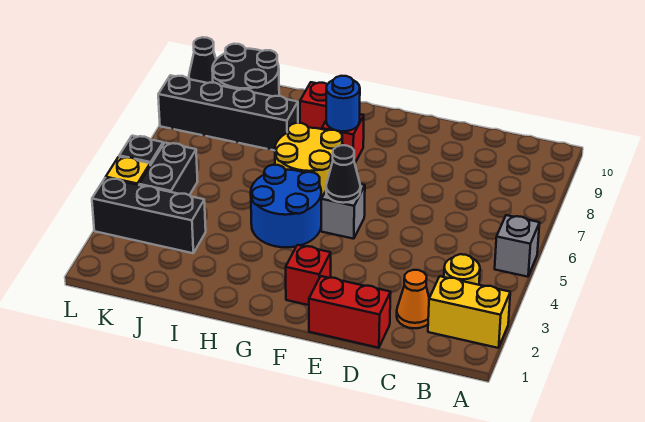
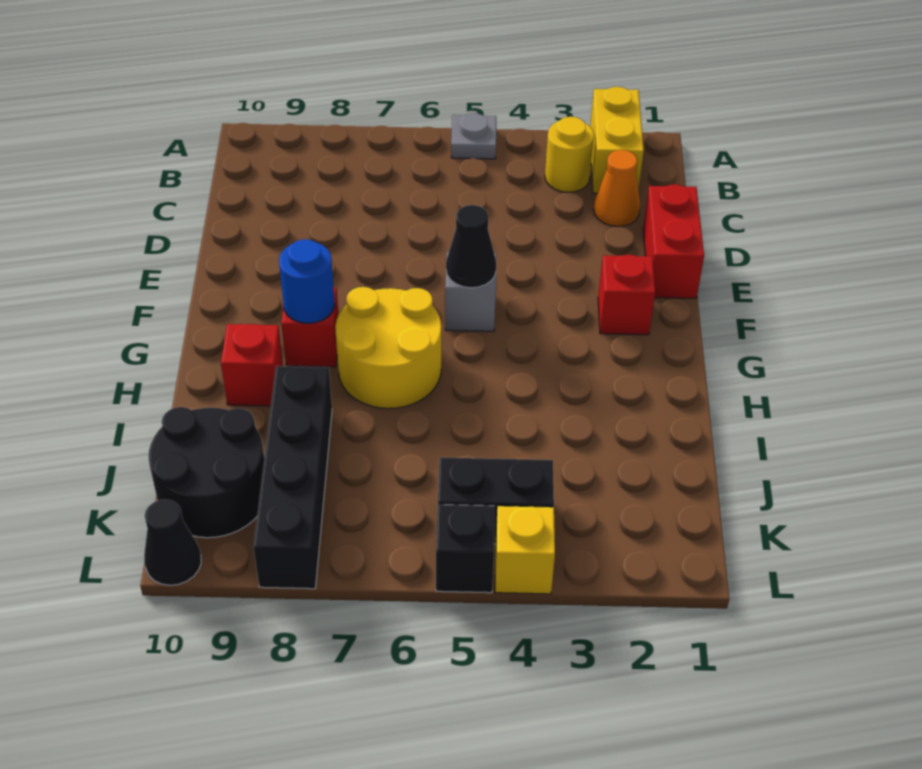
grey 1x1 brick [495,215,540,277] -> grey 1x1 plate [451,113,496,159]
blue 2x2 round brick [251,165,321,247] -> none
black 1x3 brick [92,178,206,253] -> none

